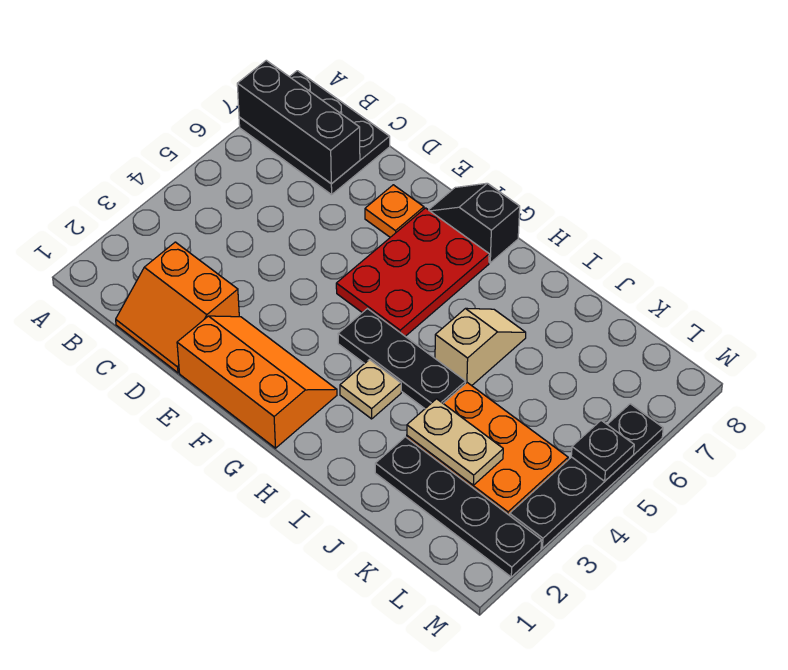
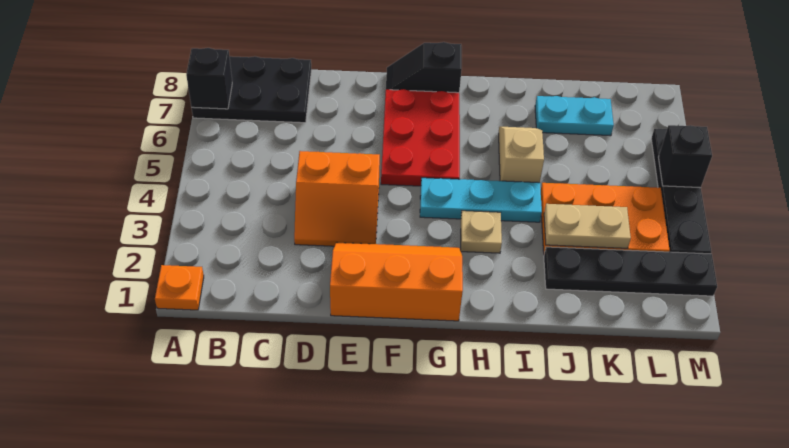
black 1x3 brick [237,60,360,183] -> black 1x1 brick [186,48,232,109]
orange 2x2 slope [116,242,239,373] -> orange 2x2 slope moved to [294,151,380,246]
orange 1x1 plate [365,185,424,237] -> orange 1x1 plate moved to [155,265,204,310]
black 1x3 plate [338,309,466,409] -> cyan 1x3 plate [420,178,542,222]
none -> cyan 1x2 plate [535,96,614,136]
black 1x1 plate [571,421,634,481] -> black 1x1 brick [658,125,712,188]

